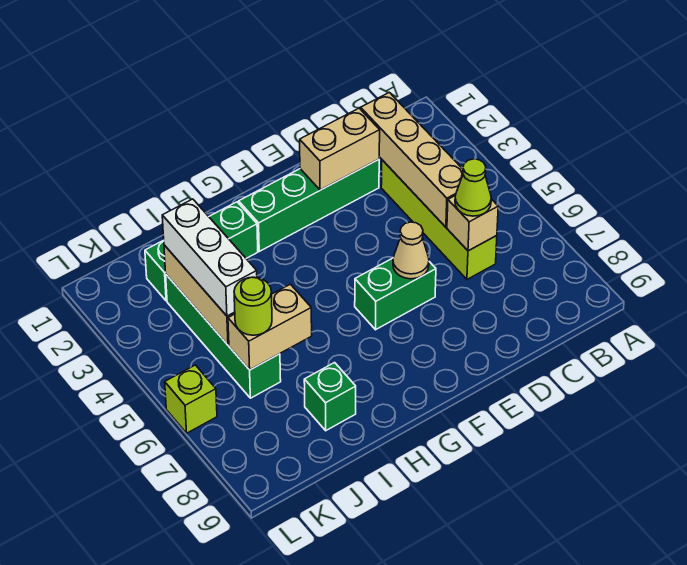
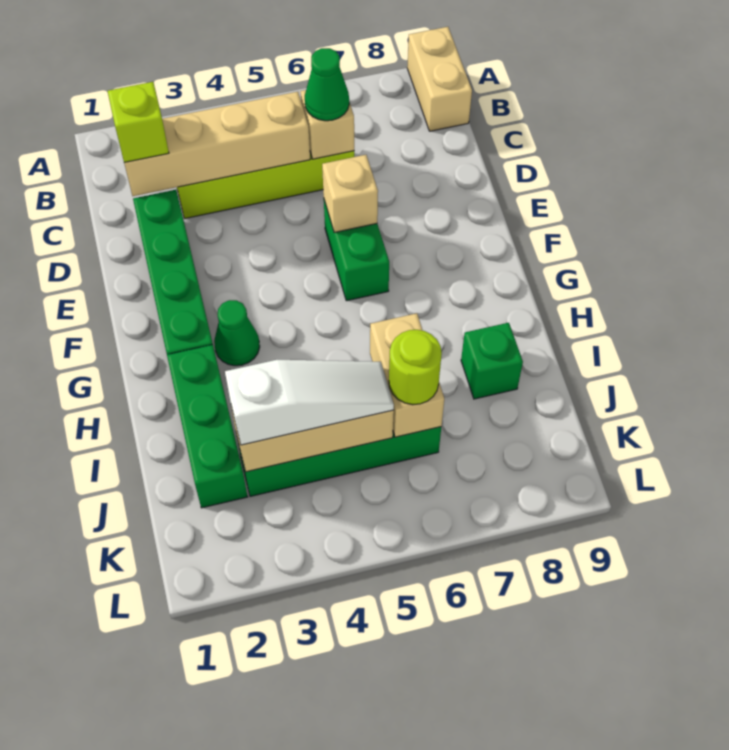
lime 1x1 cone [455,159,491,216] -> green 1x1 cone [305,48,349,121]
tan 1x2 brick [300,108,380,190] -> tan 1x2 brick moved to [407,27,472,131]
tan 1x1 cone [393,222,429,279] -> tan 1x1 brick [322,155,378,232]
none -> green 1x1 cone [214,300,260,366]
white 1x3 brick [162,199,257,316] -> white 1x3 slope [225,360,394,445]
lime 1x1 brick [165,365,217,433] -> lime 1x1 brick moved to [108,82,169,163]

